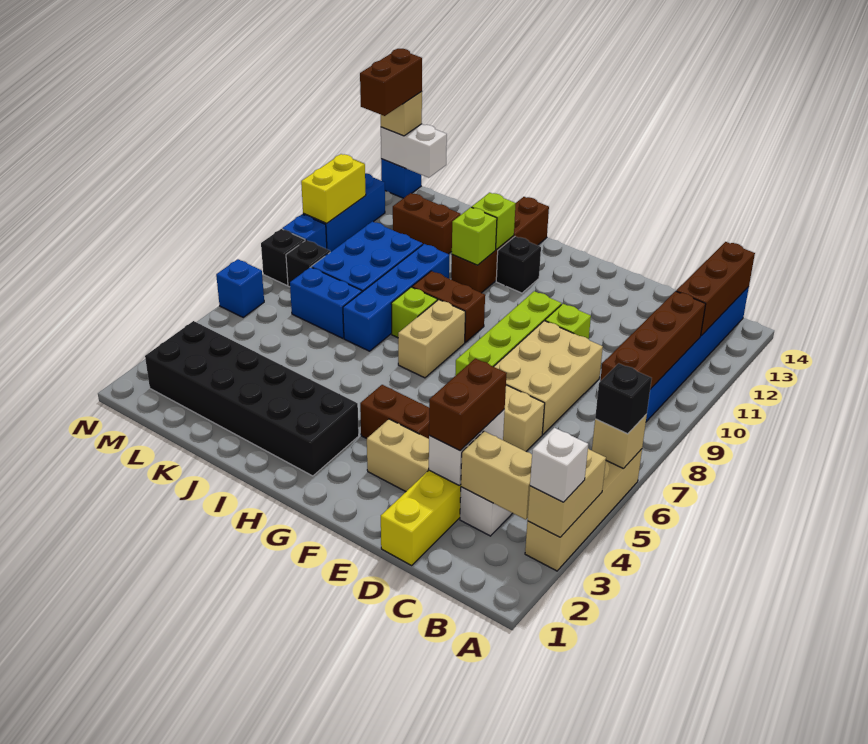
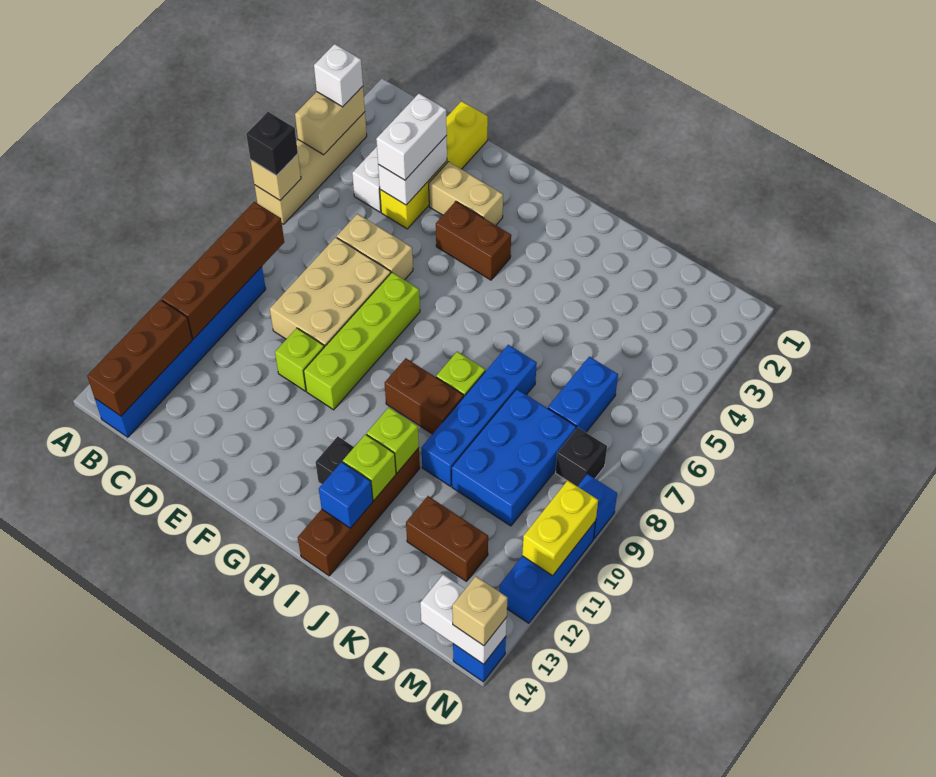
tan 1x2 brick [461,431,532,520] -> none
brown 1x2 brick [429,358,507,451] -> white 1x2 brick [376,94,447,180]
black 2x6 brick [145,321,359,476] -> none
tan 1x2 brick [398,300,465,378] -> none
blue 1x2 brick [290,267,362,338] -> blue 1x2 brick turned to [548,357,618,432]
blue 1x1 brick [216,259,264,317] -> blue 1x1 brick moved to [319,462,373,528]
black 1x1 brick [261,229,305,285] -> none
brown 1x2 brick [360,49,422,116] -> none

